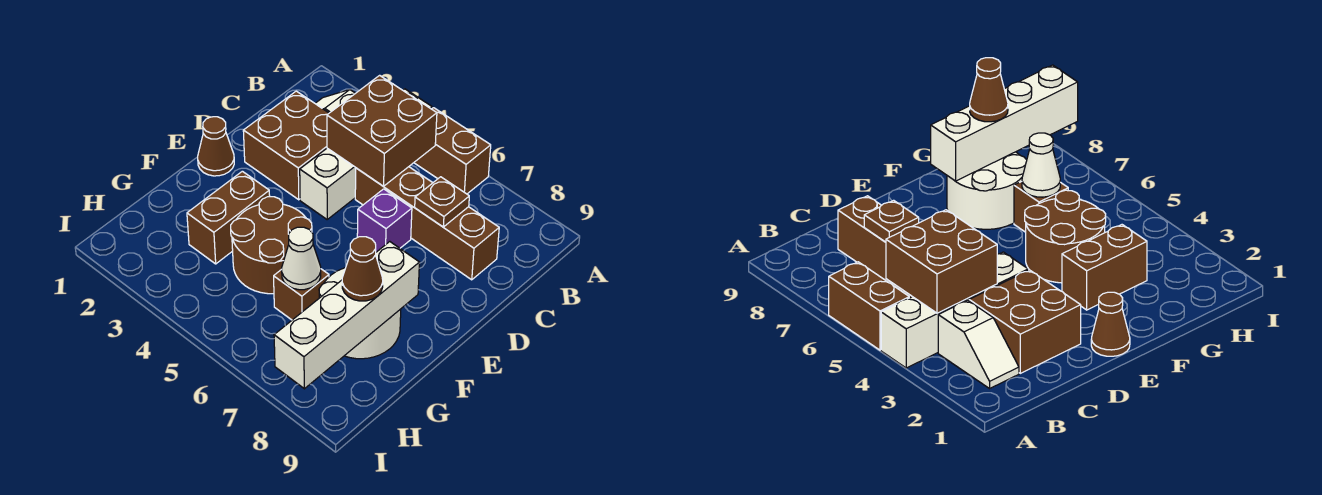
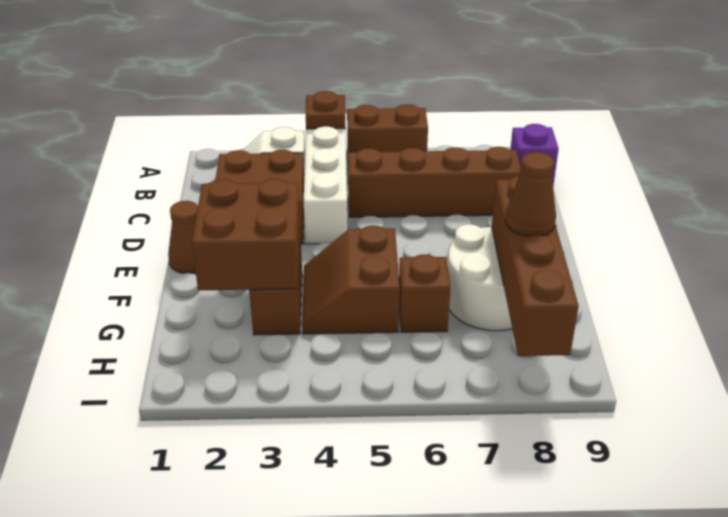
brown 2x2 brick [327,75,437,186] -> brown 2x2 brick moved to [192,179,300,290]
brown 1x1 plate [415,177,469,227] -> brown 1x1 plate moved to [306,91,346,129]
purple 1x1 brick [357,189,412,252] -> purple 1x1 brick moved to [510,124,559,186]
brown 2x2 round brick [231,197,312,294] -> brown 2x2 slope [302,226,400,334]
white 1x4 brick [274,242,419,389] -> brown 1x4 brick [492,176,579,356]
white 1x1 cone [282,227,321,290] -> none

